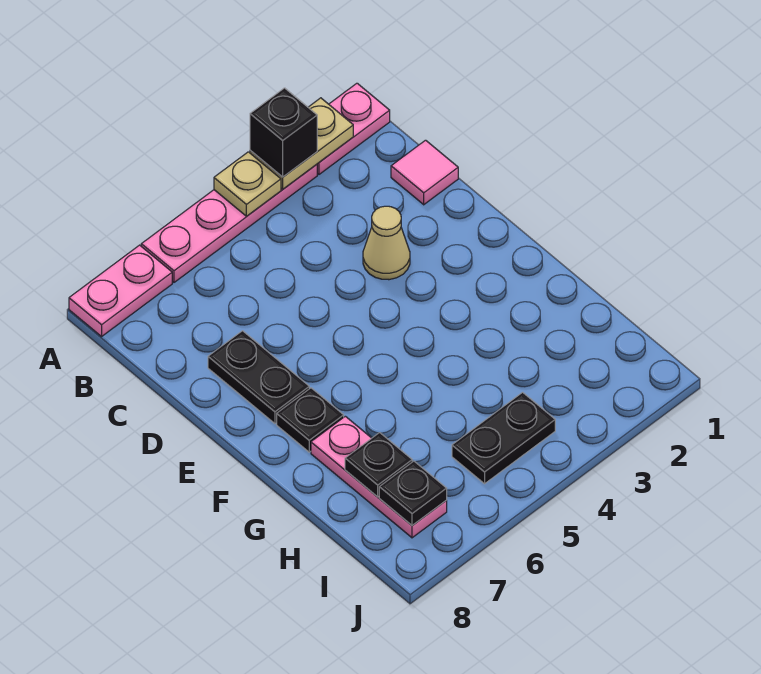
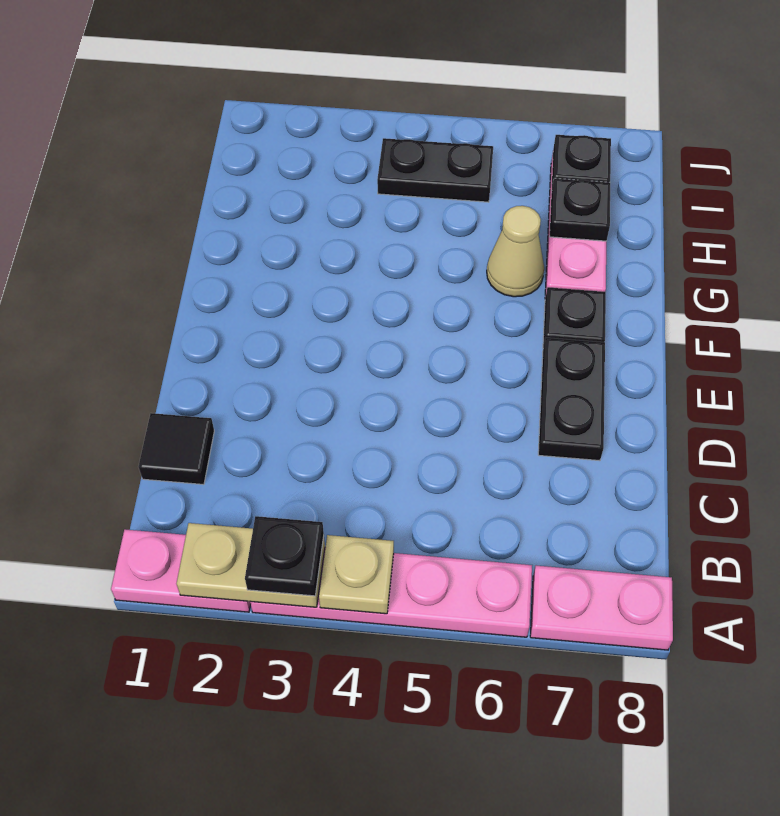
black 1x1 brick [250,88,317,177] -> black 1x1 plate [245,516,324,596]
pink 1x1 tile [391,140,458,205] -> black 1x1 tile [138,413,214,485]
tan 1x1 cone [363,206,410,280] -> tan 1x1 cone moved to [487,206,544,297]

